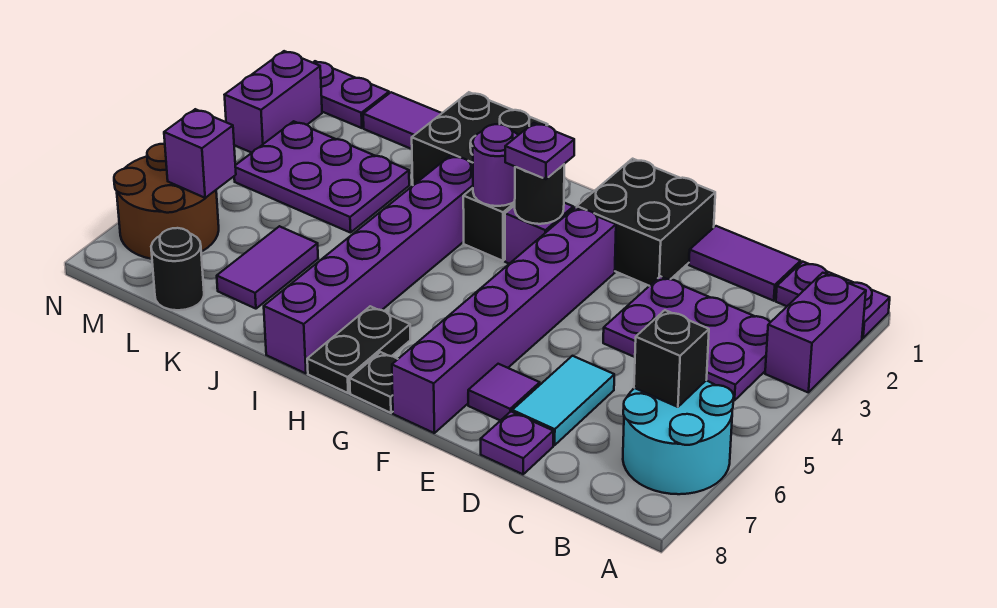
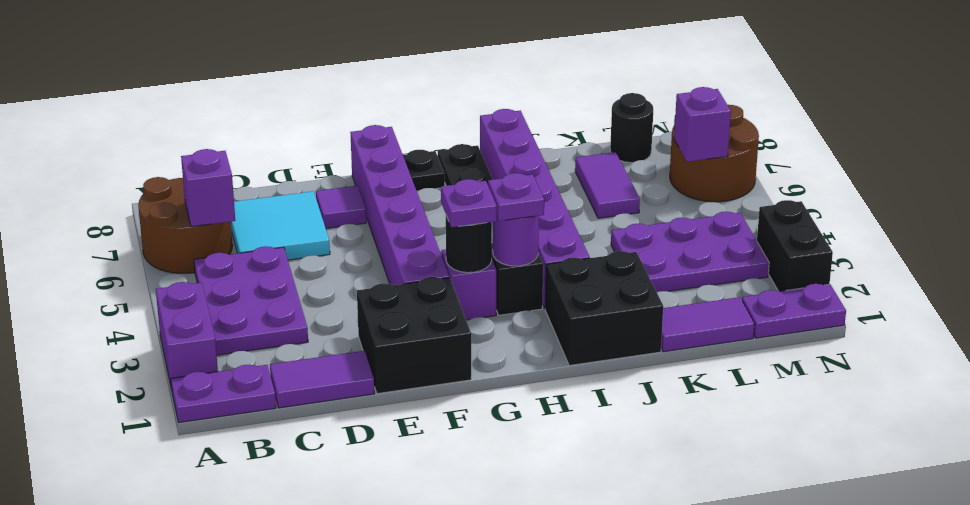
cyan 2x2 round brick [623,381,734,494] -> brown 2x2 round brick [138,177,233,273]
purple 2x3 plate [603,276,770,401] -> purple 2x3 plate turned to [194,246,308,355]
black 1x1 brick [634,310,709,407] -> purple 1x1 brick [181,149,235,227]
cyan 1x2 tile [512,356,614,445] -> cyan 2x2 tile [231,191,330,260]
purple 1x1 plate [481,412,553,474] -> purple 1x1 plate moved to [488,173,544,221]
purple 1x2 brick [225,51,322,153] -> black 1x2 brick [757,200,833,292]

